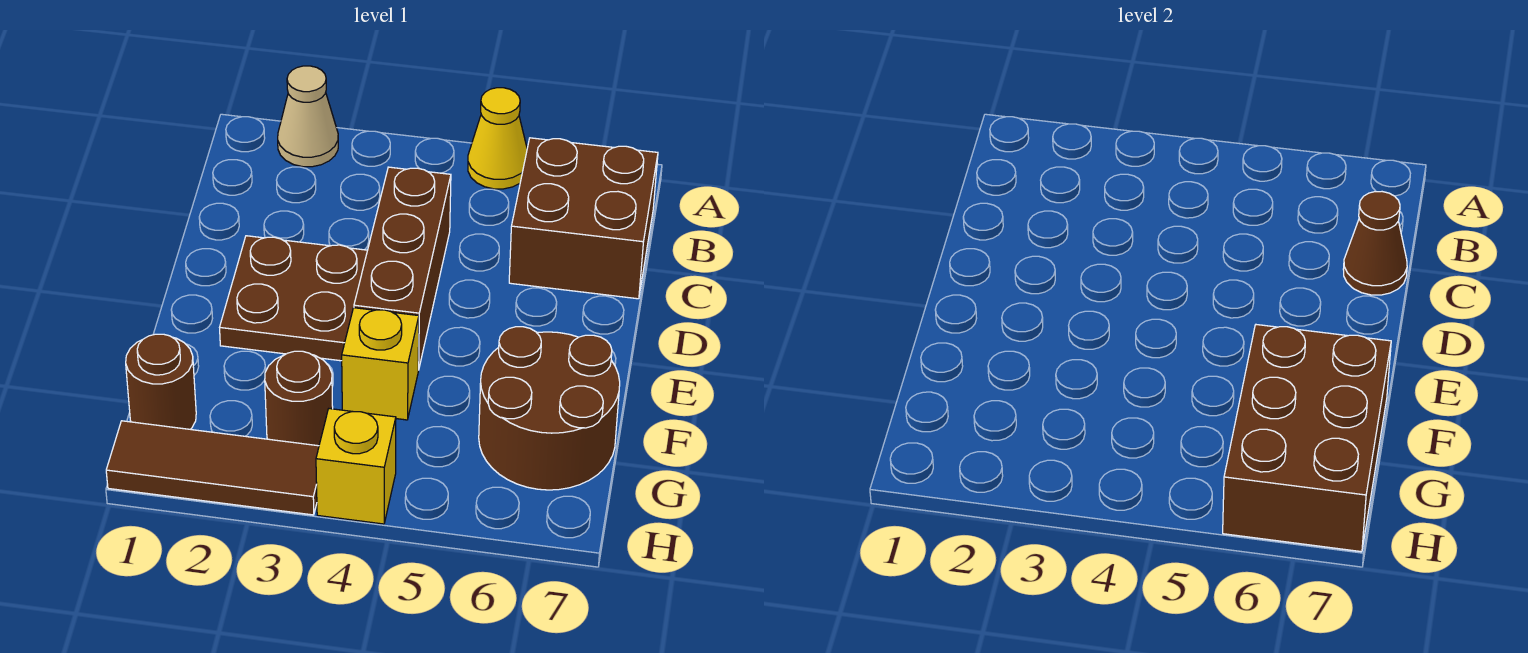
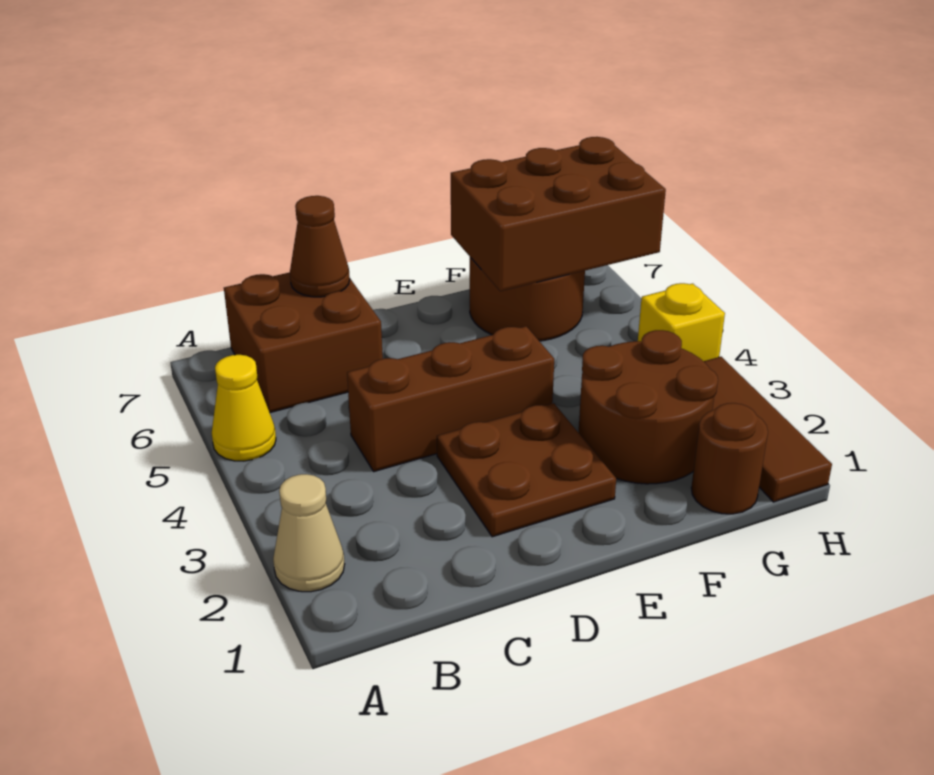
yellow 1x1 brick [342,308,419,420] -> none
brown 1x1 round brick [265,351,333,446] -> brown 2x2 round brick [578,330,718,484]

